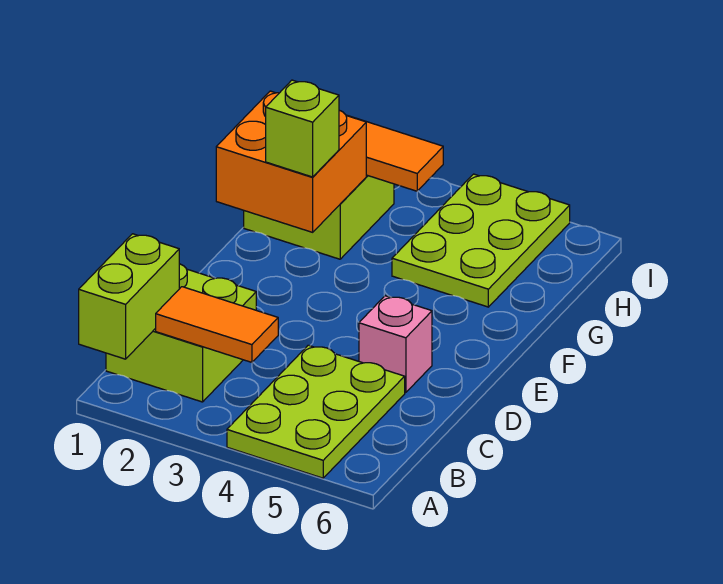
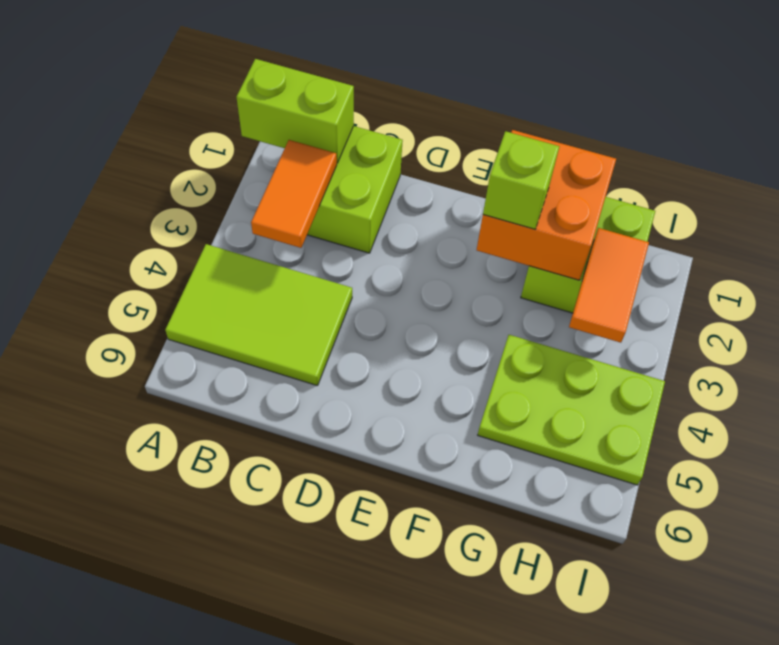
lime 2x3 plate [227,345,405,478] -> lime 2x3 tile [165,244,352,386]
pink 1x1 brick [359,296,432,393] -> none

